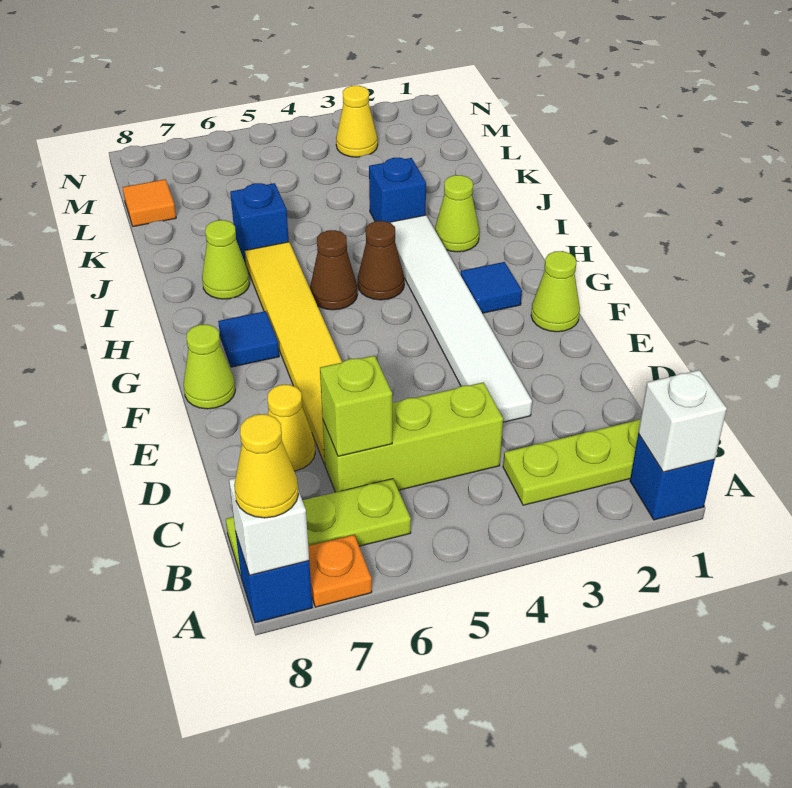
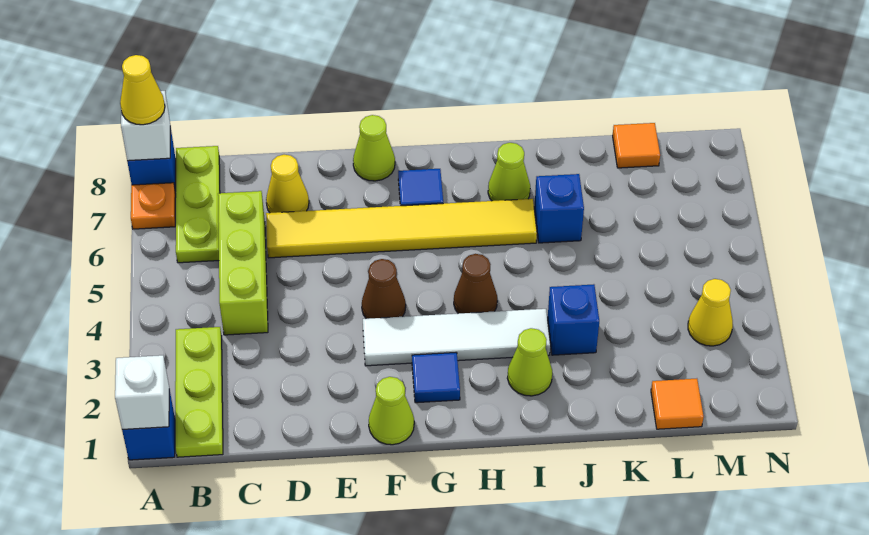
lime 1x1 brick [320,356,392,456] -> none
white 1x6 tile [390,215,532,422] -> white 1x4 tile [363,309,550,366]
brown 1x1 cone [310,230,357,310] -> brown 1x1 cone moved to [362,259,406,319]
none -> orange 1x1 tile [651,379,704,429]

